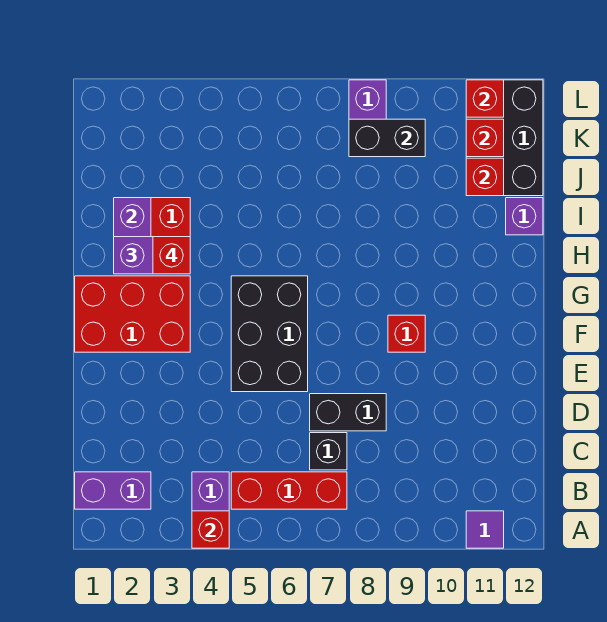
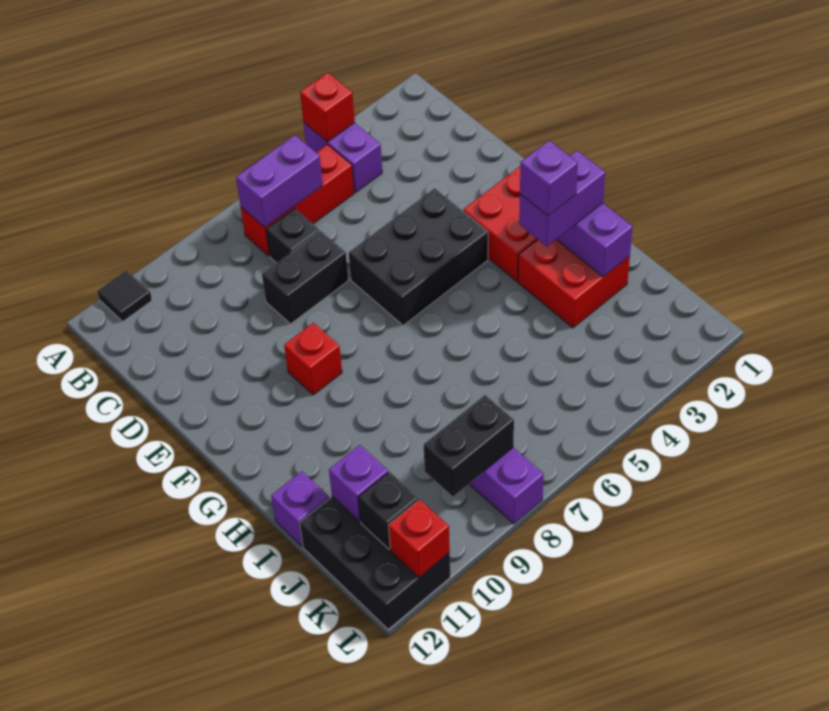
purple 1x1 tile [466,511,504,548] -> black 1x1 tile [97,270,152,321]
purple 1x2 brick [75,472,151,509] -> purple 1x2 brick moved to [236,135,323,227]
black 2x3 brick [231,276,308,392] -> black 2x3 brick turned to [349,188,488,325]
red 1x1 brick [153,237,190,274] -> purple 1x1 brick [520,140,578,216]
red 1x1 brick [466,158,504,196] -> purple 1x1 brick [329,445,388,522]
red 1x1 brick [466,119,504,157] -> black 1x1 brick [358,472,418,549]

